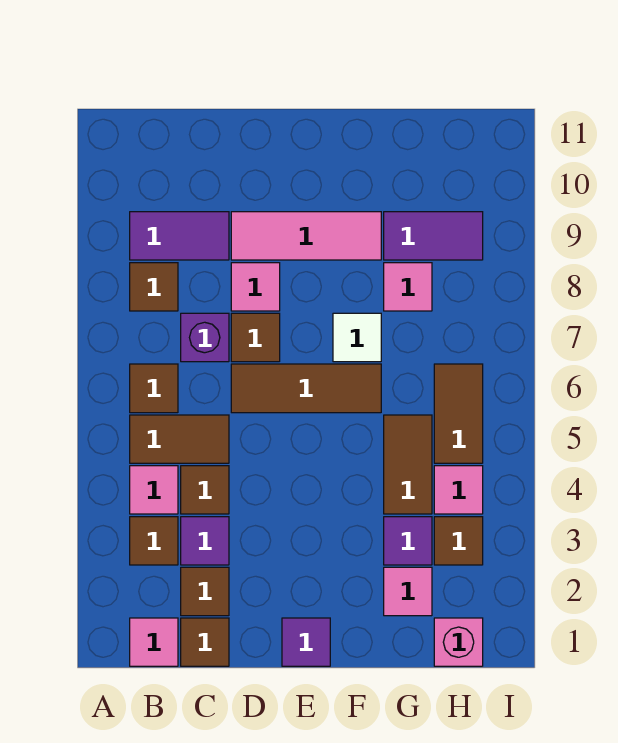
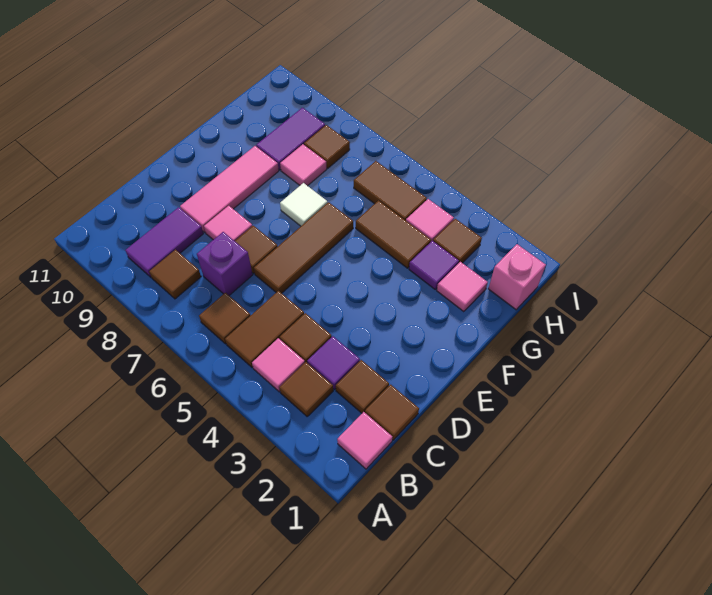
purple 1x1 tile [282,618,330,666] -> none
none -> brown 1x1 tile [304,125,350,168]

